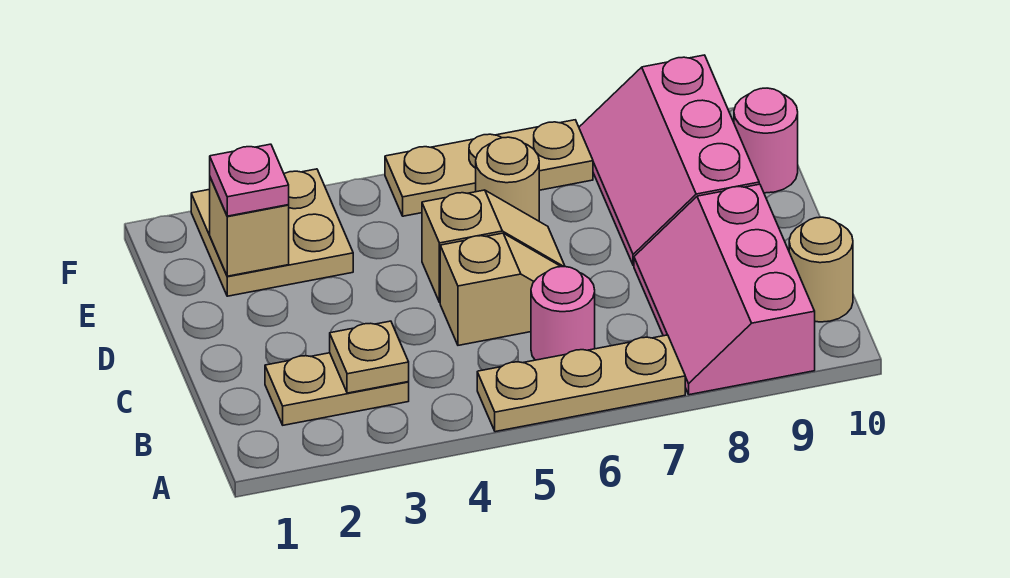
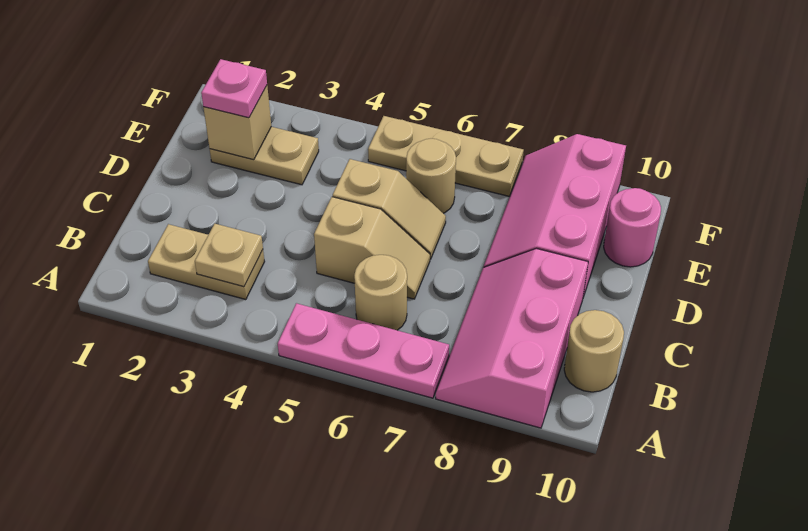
tan 1x3 plate [477,335,685,432] -> pink 1x3 plate [278,303,449,398]
pink 1x1 round brick [531,267,595,360] -> tan 1x1 round brick [354,255,407,330]
tan 2x2 plate [191,169,353,296] -> tan 1x2 plate [210,127,319,185]

